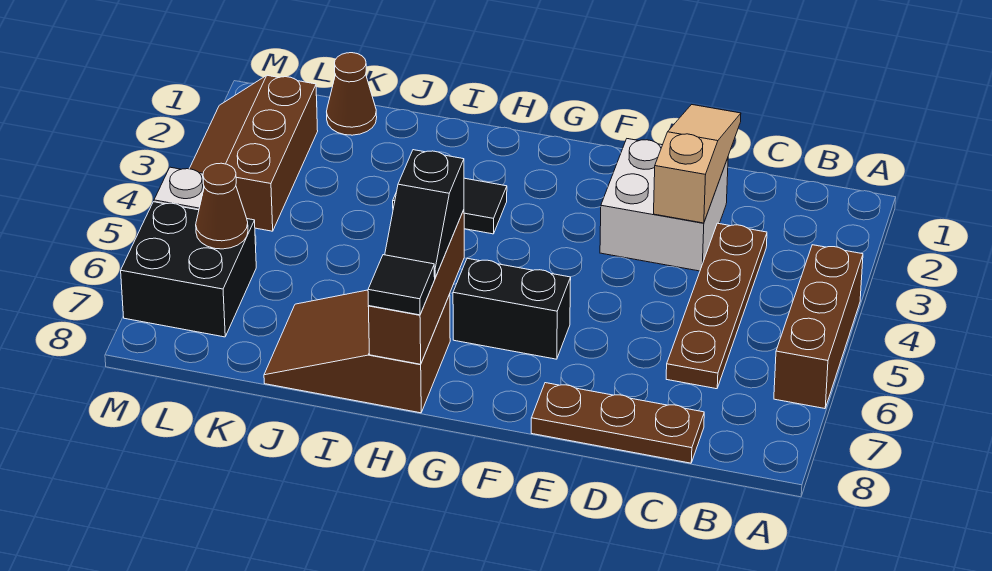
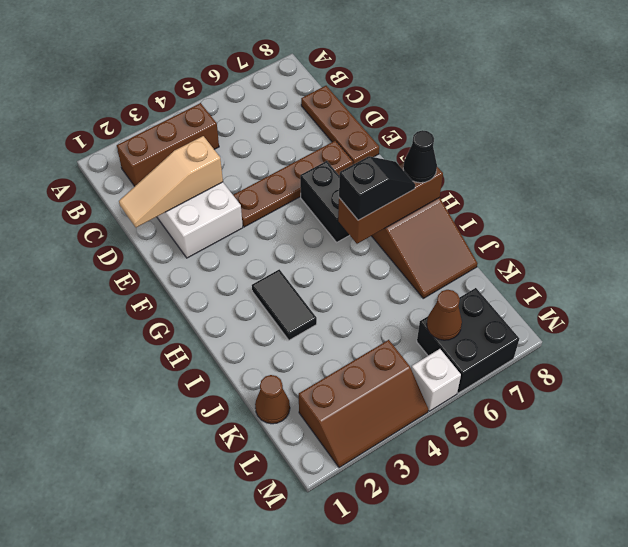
brown 1x3 brick [774,245,863,409] -> brown 1x3 brick moved to [117,103,219,186]
brown 1x4 plate [666,223,767,389] -> brown 1x4 plate moved to [233,141,353,227]
black 1x1 tile [368,255,435,315] -> black 1x1 cone [403,130,437,183]

